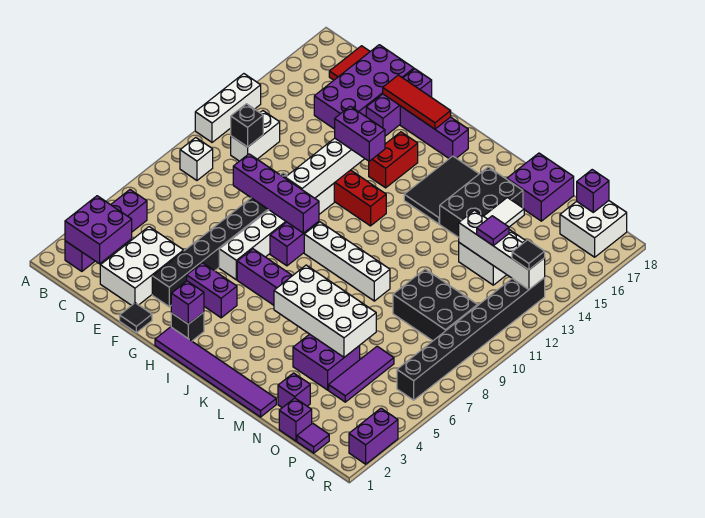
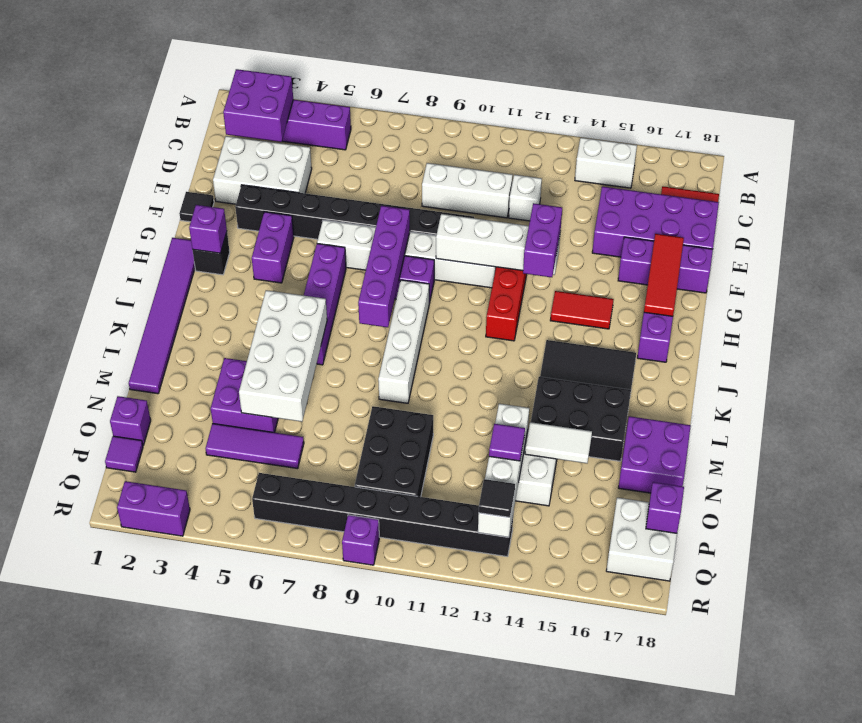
white 1x3 brick [195,74,261,142] -> white 1x3 brick moved to [422,163,513,218]
white 1x1 brick [180,138,213,180] -> white 1x1 brick moved to [509,175,542,221]
white 1x2 brick [231,111,280,161] -> white 1x2 brick moved to [575,138,637,188]
black 1x1 brick [231,104,263,147] -> none
purple 1x4 brick [233,154,319,233] -> purple 1x4 brick moved to [358,206,410,327]
red 1x2 brick [369,132,418,188] -> red 1x2 tile [550,291,614,329]
purple 1x1 brick [278,373,310,408] -> purple 1x1 brick moved to [342,515,379,565]

